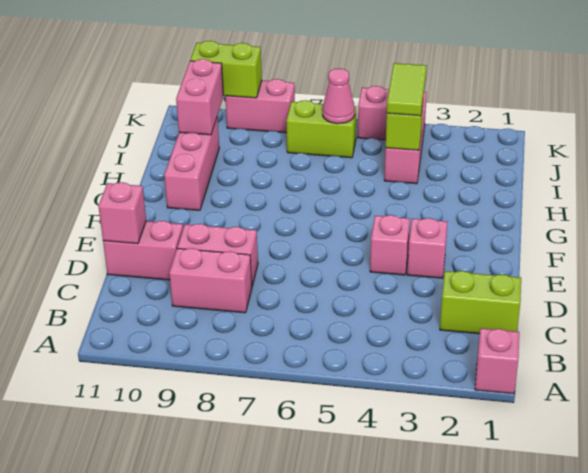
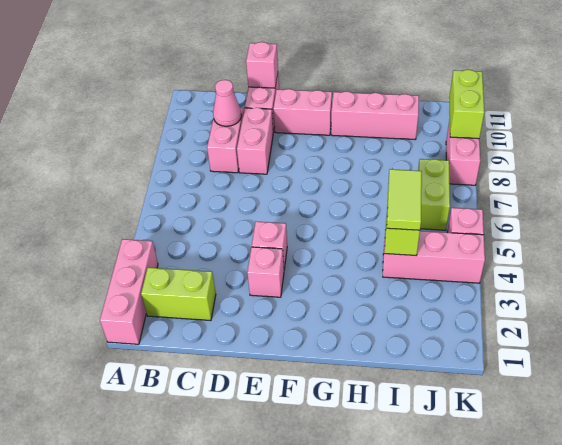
pink 1x1 brick [475,328,519,394] -> pink 1x3 brick [100,239,158,344]
lime 1x2 brick [440,271,521,334] -> lime 1x2 brick turned to [141,268,216,321]
lime 1x2 tile [387,63,427,116] -> lime 1x2 tile turned to [387,169,422,230]
pink 1x2 brick [176,59,223,135] -> pink 1x2 brick moved to [273,89,332,135]
pink 1x1 cone [322,68,355,124] -> pink 1x1 cone moved to [213,80,241,126]

